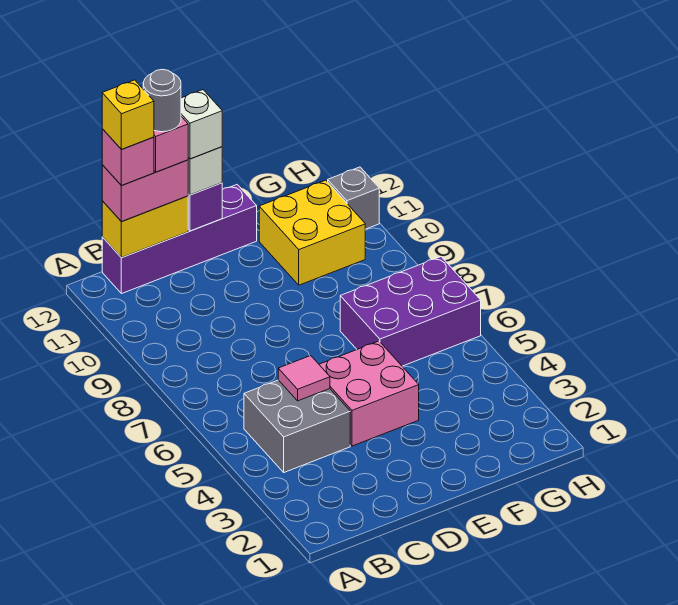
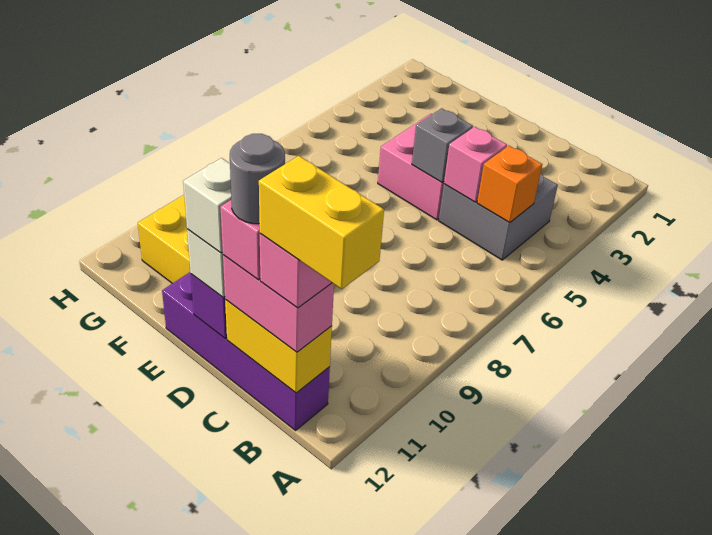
none -> orange 1x1 brick [477,146,542,223]
yellow 1x1 brick [102,80,154,150] -> yellow 1x2 brick [259,156,384,289]
pink 1x1 tile [278,356,330,401] -> pink 1x1 brick [444,127,507,202]
purple 2x3 brick [340,257,481,366] -> none
grey 1x1 brick [328,167,379,229] -> grey 1x1 brick moved to [412,108,473,183]

